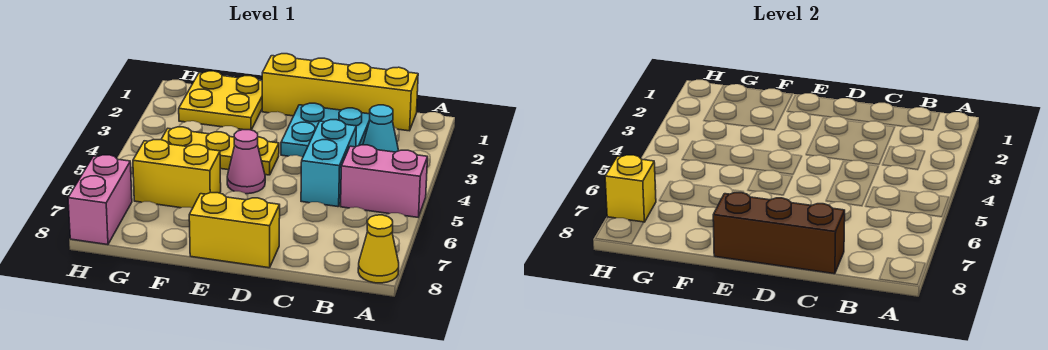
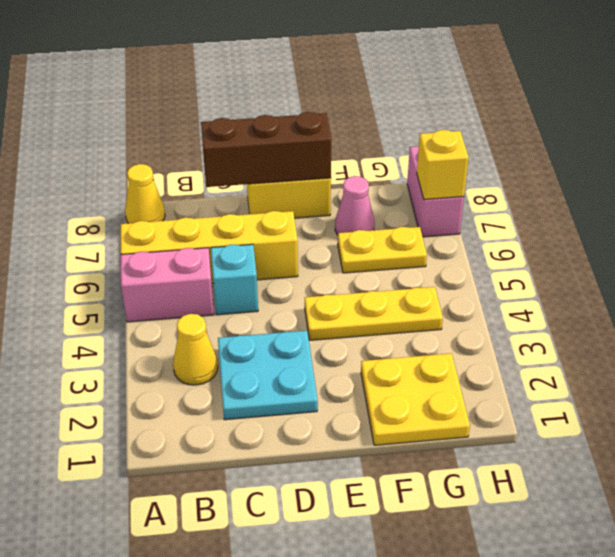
yellow 1x4 brick [262,54,418,131] -> yellow 1x4 brick moved to [121,211,298,283]
cyan 1x1 cone [363,105,399,152] -> yellow 1x1 cone [173,314,218,385]
cyan 1x2 brick [301,120,356,207] -> cyan 1x1 brick [211,244,258,315]
pink 1x1 cone [227,130,265,194] -> pink 1x1 cone moved to [335,176,375,235]
yellow 1x2 brick [133,140,221,208] -> yellow 1x2 plate [338,227,427,273]

